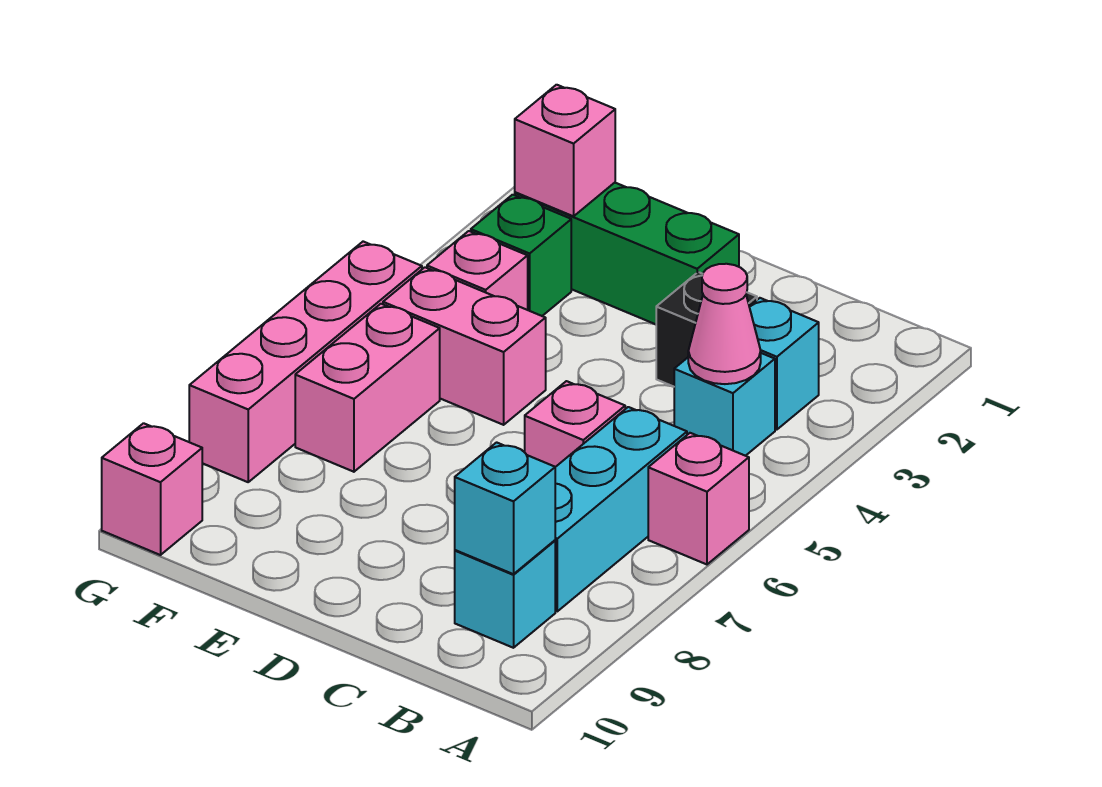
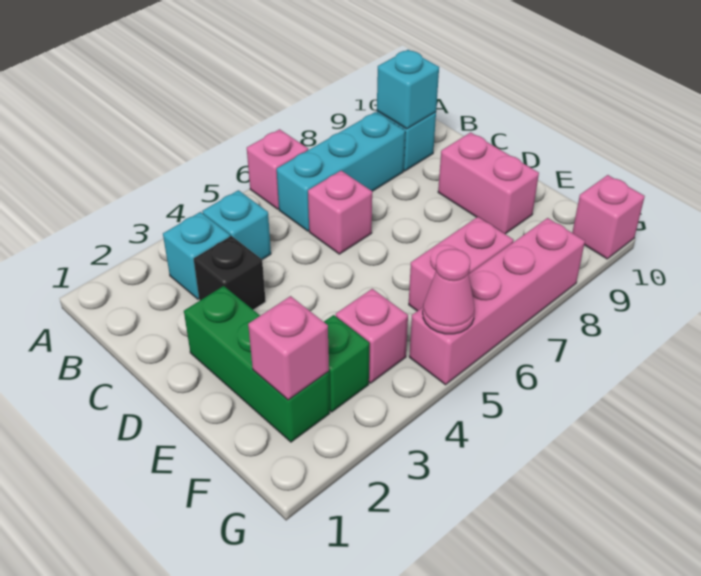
pink 1x1 cone [688,264,761,384] -> pink 1x1 cone moved to [423,249,475,334]
pink 1x2 brick [383,267,546,425] -> pink 1x2 brick moved to [438,132,539,234]

